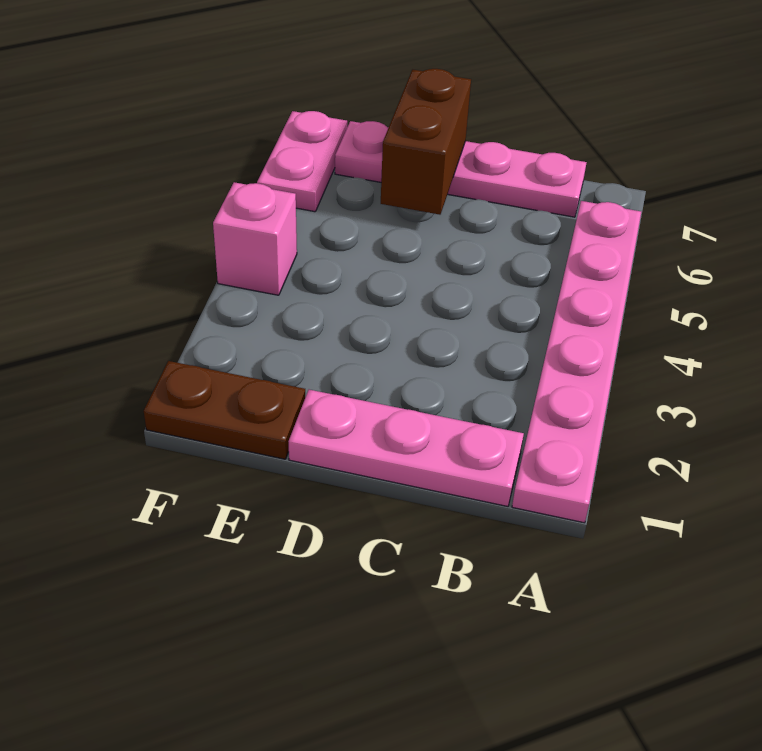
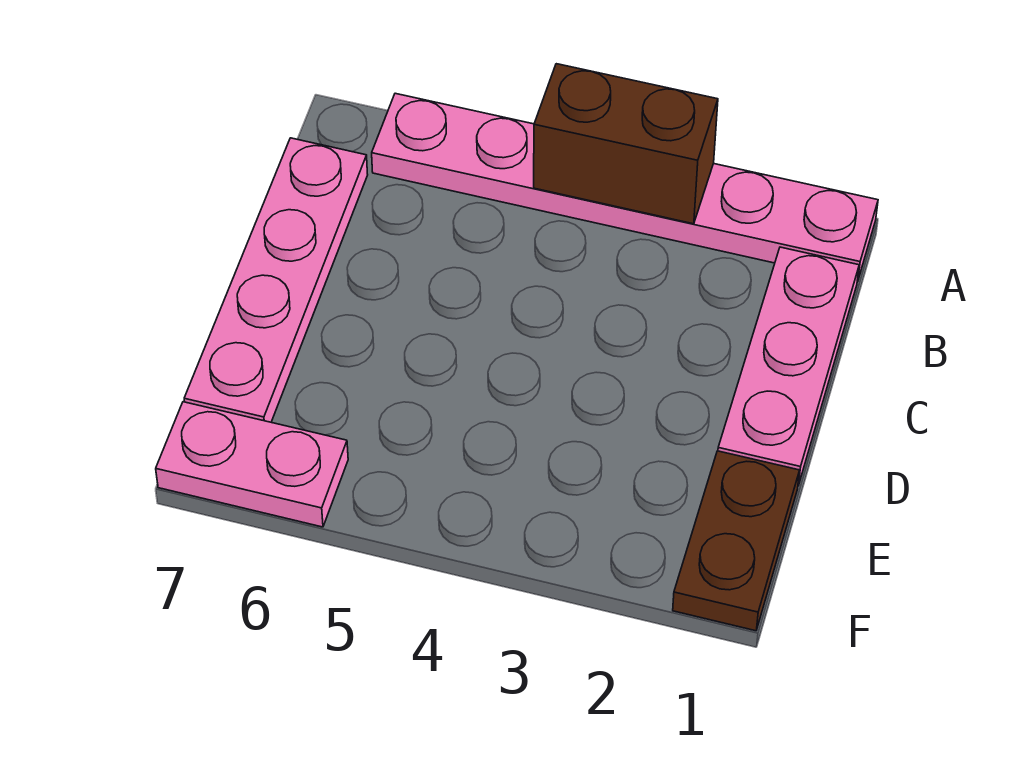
brown 1x2 brick [381,69,471,215] -> brown 1x2 brick moved to [534,64,718,224]
pink 1x1 brick [213,182,297,295] -> none

